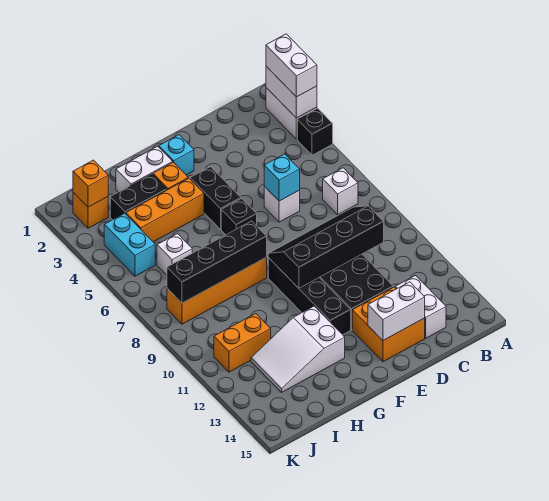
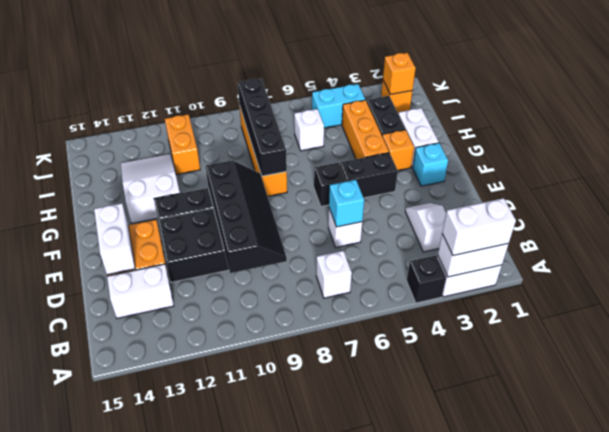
none -> white 1x2 slope [405,203,446,252]

